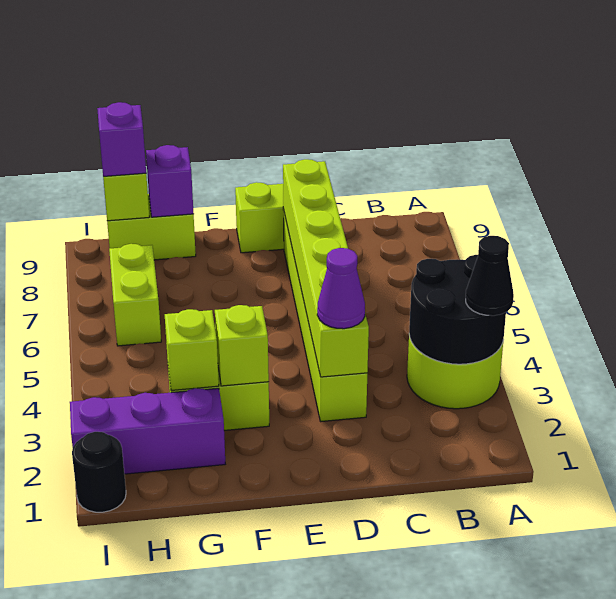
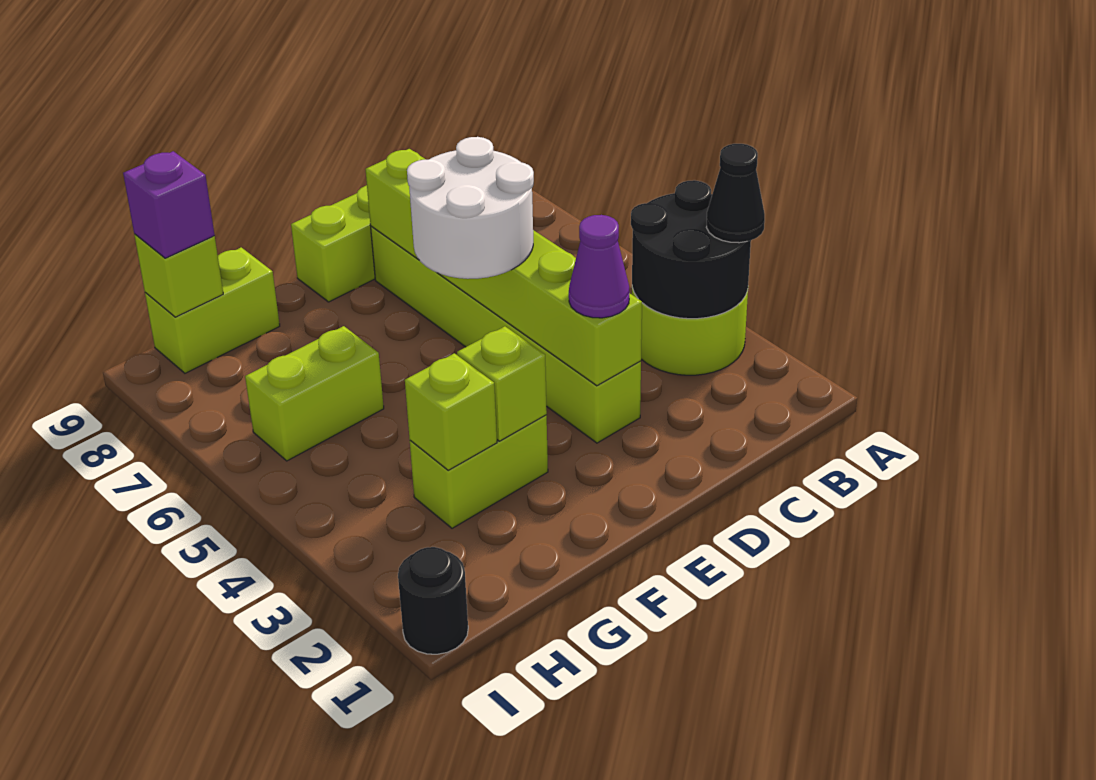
none -> white 2x2 round brick [407,137,534,279]
purple 1x3 brick [70,388,225,474] -> none
purple 1x1 brick [146,145,194,217] -> none
lime 1x2 brick [109,244,161,346] -> lime 1x2 brick turned to [245,326,384,461]

